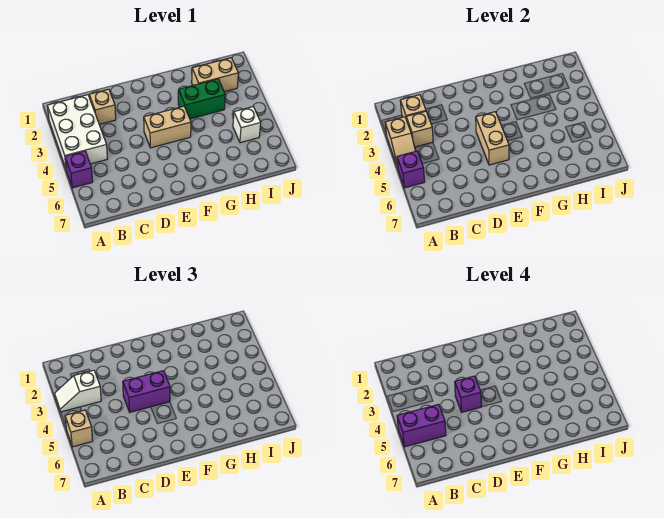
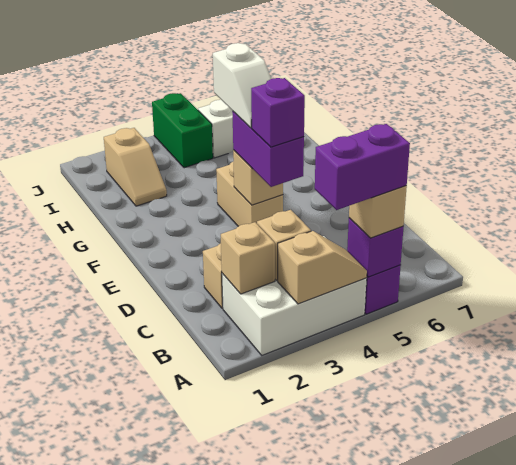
white 1x2 slope [55,370,101,412] -> white 1x2 slope moved to [213,43,271,128]
purple 1x2 brick [397,404,446,447] -> purple 1x2 brick turned to [315,124,410,210]
tan 1x2 brick [476,112,509,165] -> tan 1x1 brick [233,150,283,205]
green 1x2 brick [178,79,225,119] -> green 1x2 brick moved to [152,93,213,168]
tan 1x2 brick [192,58,238,92] -> tan 1x2 slope [104,128,167,206]

